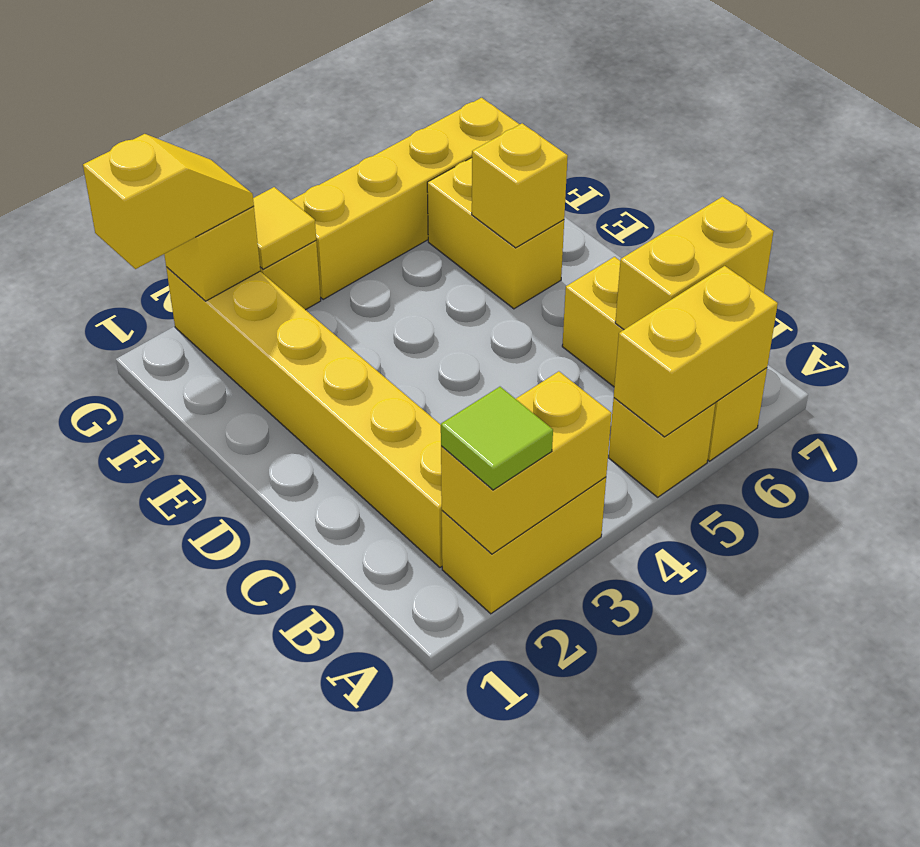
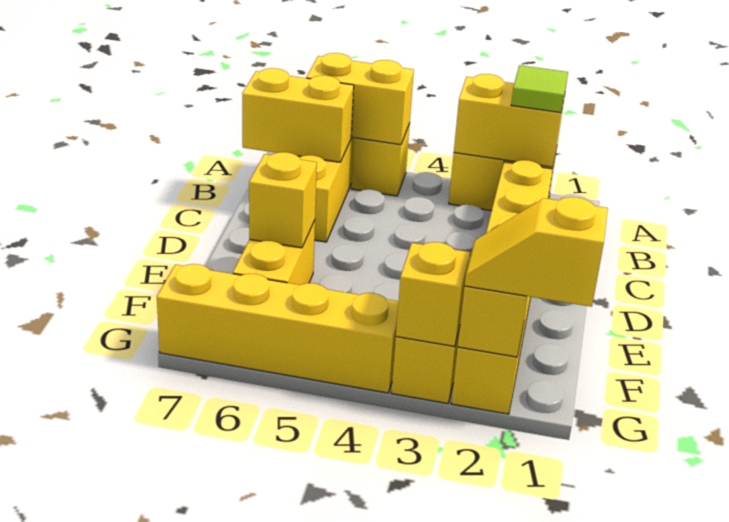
yellow 1x1 tile [253,187,316,269] -> yellow 1x1 brick [396,242,470,346]

